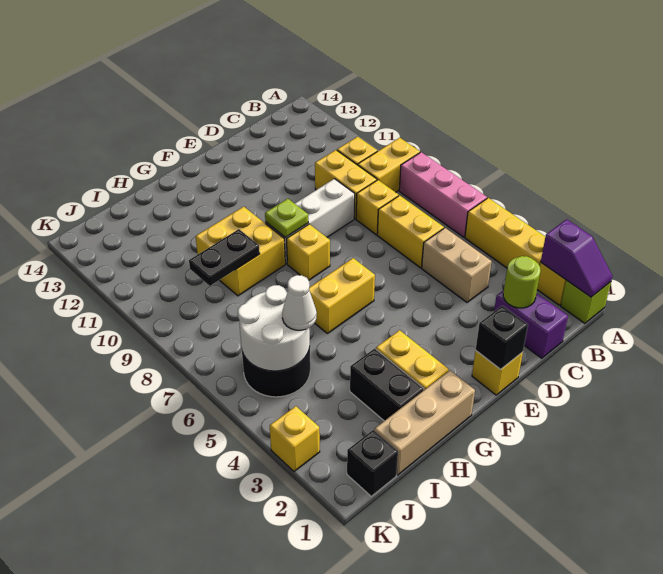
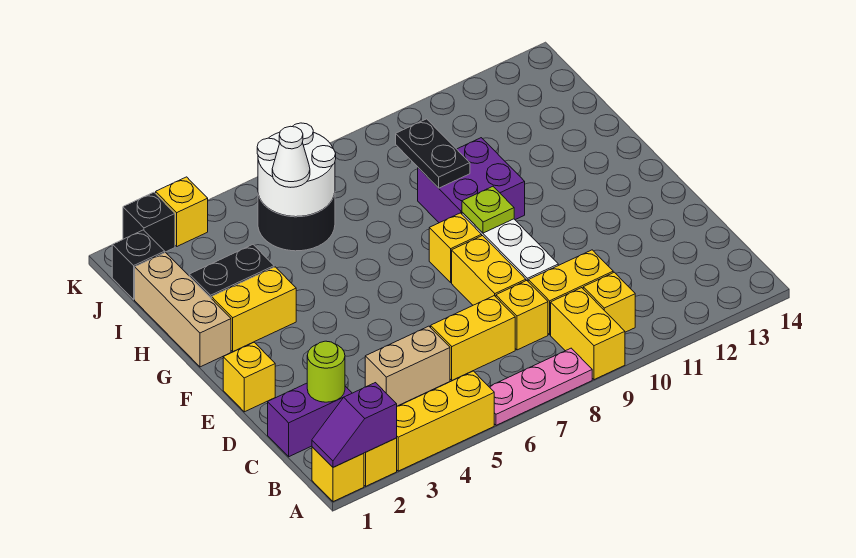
lime 1x1 brick [561,280,611,323] -> yellow 1x1 brick [312,447,364,502]
pink 1x3 brick [399,152,487,237] -> pink 1x3 plate [489,348,592,425]
black 1x1 brick [476,306,528,369] -> black 1x1 brick moved to [123,192,175,252]
yellow 1x2 brick [309,258,375,333] -> yellow 1x2 brick moved to [452,236,526,305]
yellow 2x2 brick [195,207,285,296] -> purple 2x2 brick [418,138,525,223]

